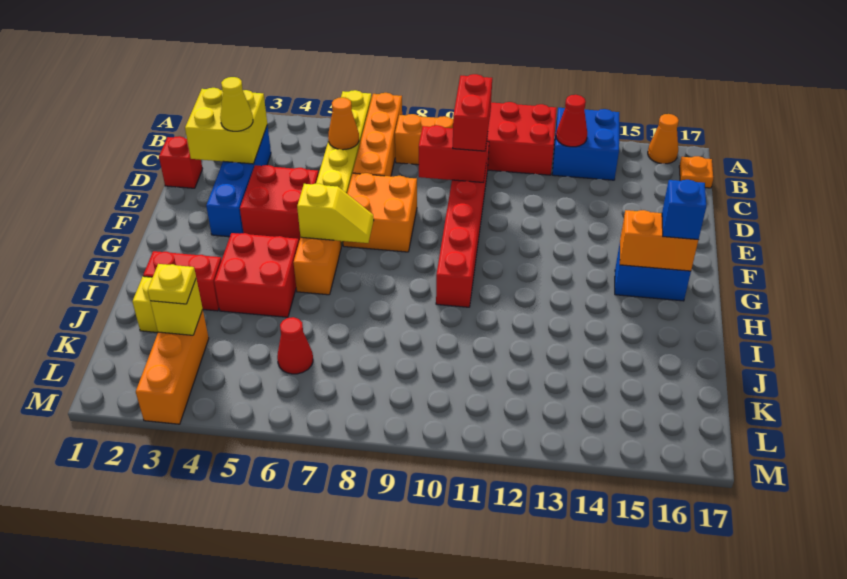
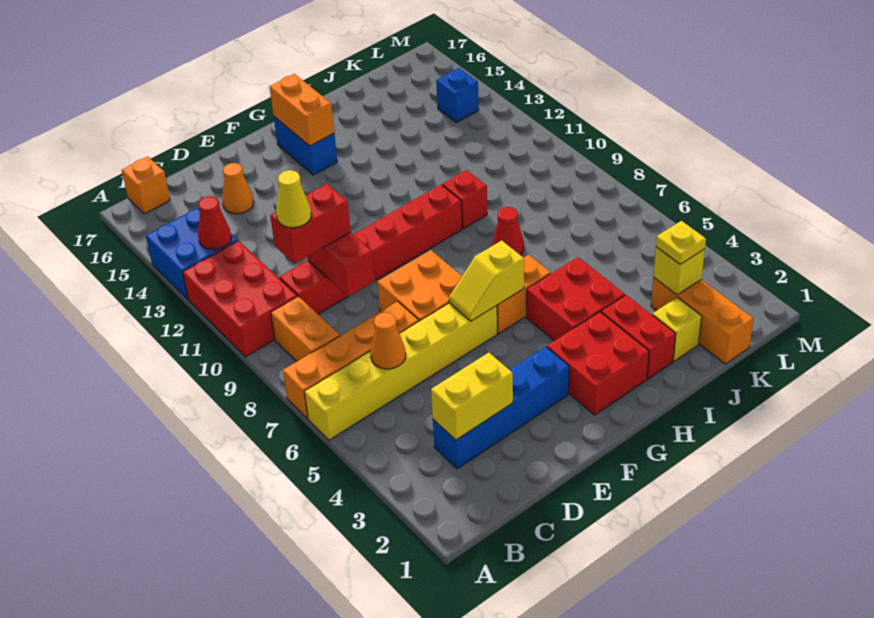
orange 1x1 cone [648,114,679,164] -> orange 1x1 cone moved to [222,163,254,214]
orange 1x1 plate [679,156,713,188] -> orange 1x1 brick [122,156,170,214]
yellow 2x2 brick [185,88,267,164] -> yellow 1x2 brick [431,353,513,440]
red 1x1 brick [159,136,203,188] -> red 1x1 brick moved to [442,170,487,229]
yellow 1x1 cone [220,77,253,131] -> yellow 1x1 cone moved to [276,170,311,228]
red 2x2 brick [240,165,319,241] -> red 2x2 brick moved to [547,312,649,415]
yellow 1x2 slope [297,183,374,243] -> yellow 1x2 slope turned to [449,240,524,321]
blue 1x1 brick [662,180,706,240] -> blue 1x1 brick moved to [436,68,479,123]
orange 1x3 brick [136,310,209,424] -> orange 1x3 brick turned to [651,277,753,364]
red 1x1 cone [277,317,313,374] -> red 1x1 cone moved to [492,207,524,255]

